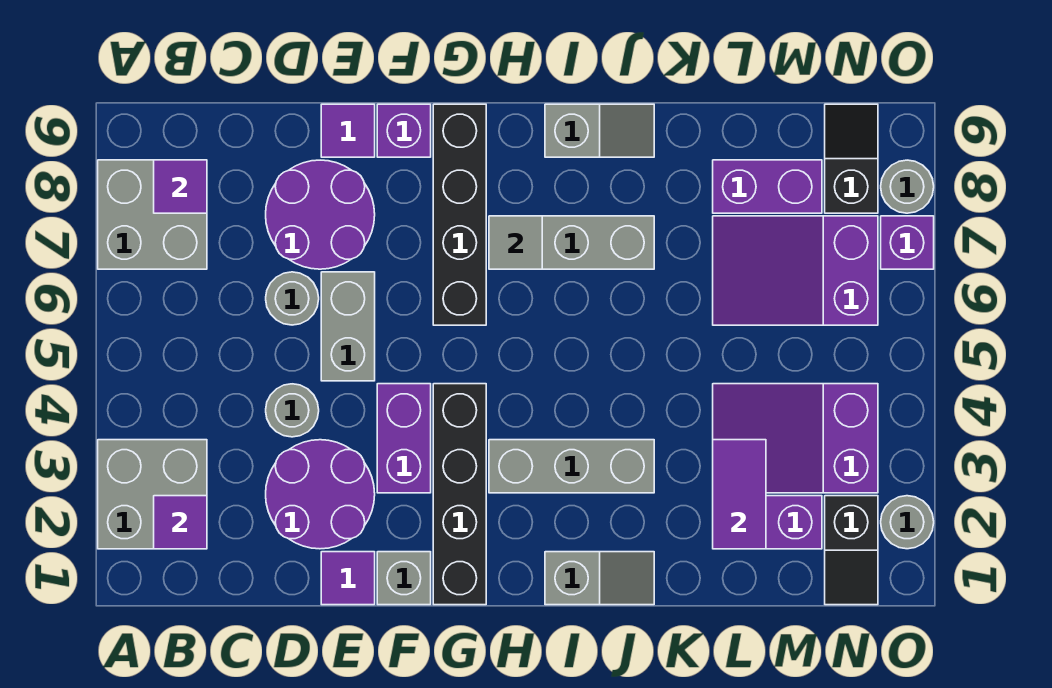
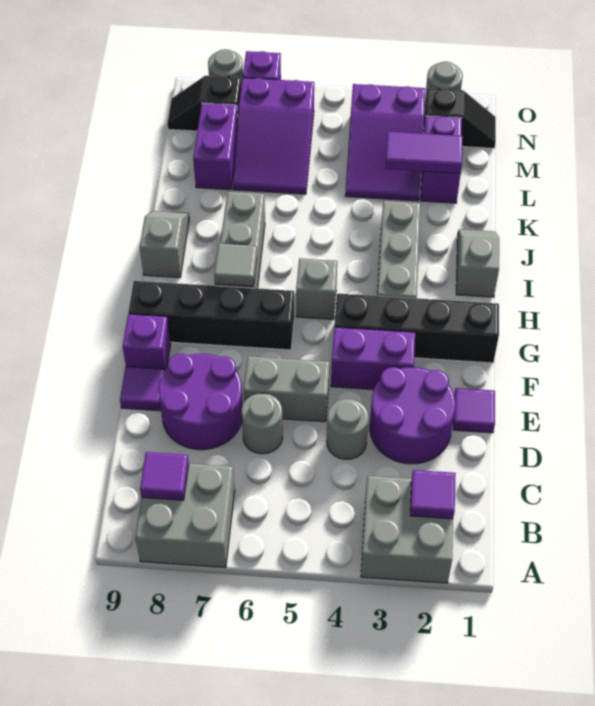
grey 1x1 brick [377,552,431,605] -> grey 1x1 brick moved to [296,258,337,319]

